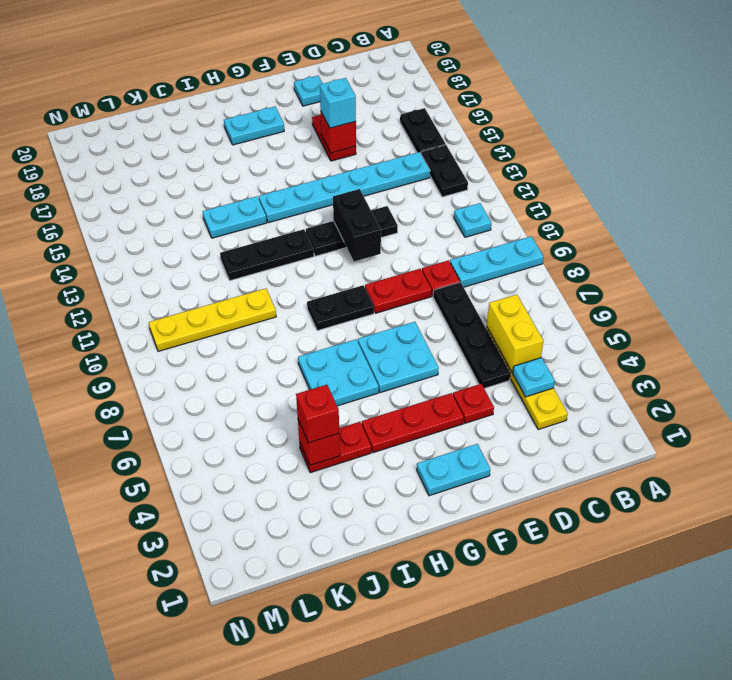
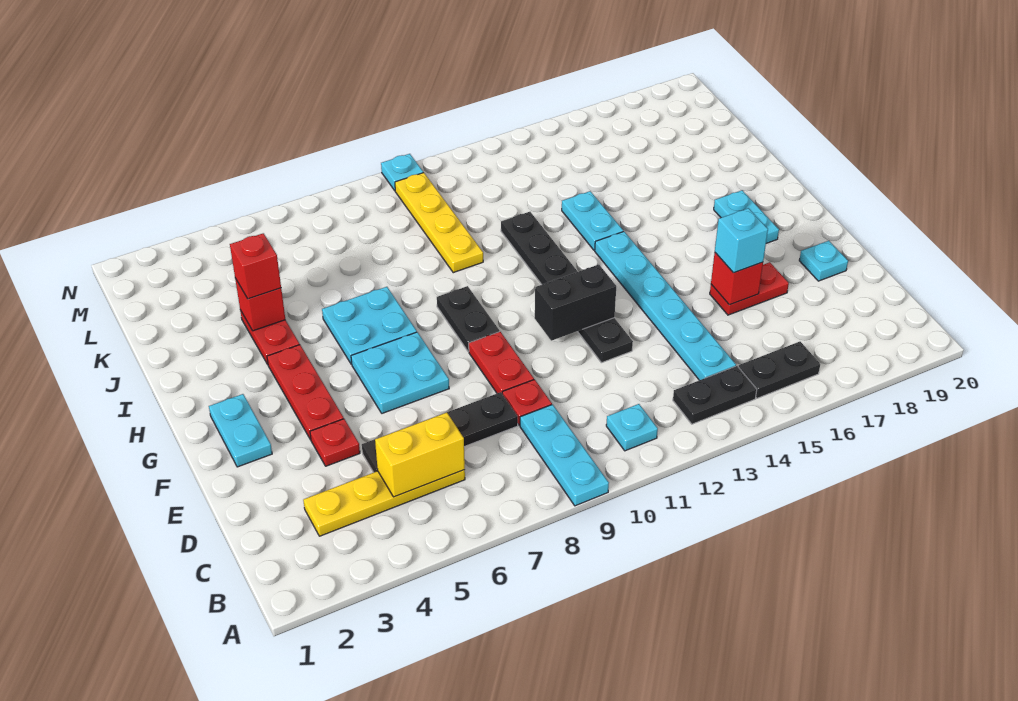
cyan 1x1 plate [513,358,555,397] -> cyan 1x1 plate moved to [381,154,423,191]

